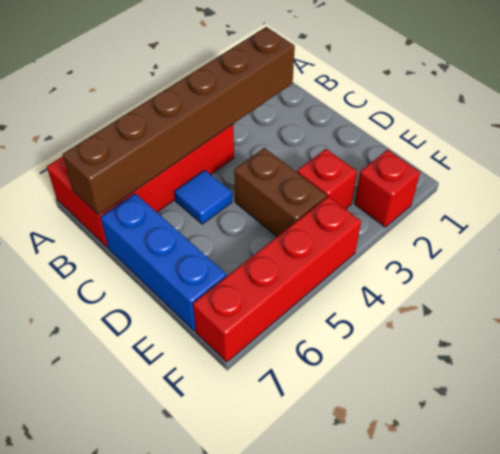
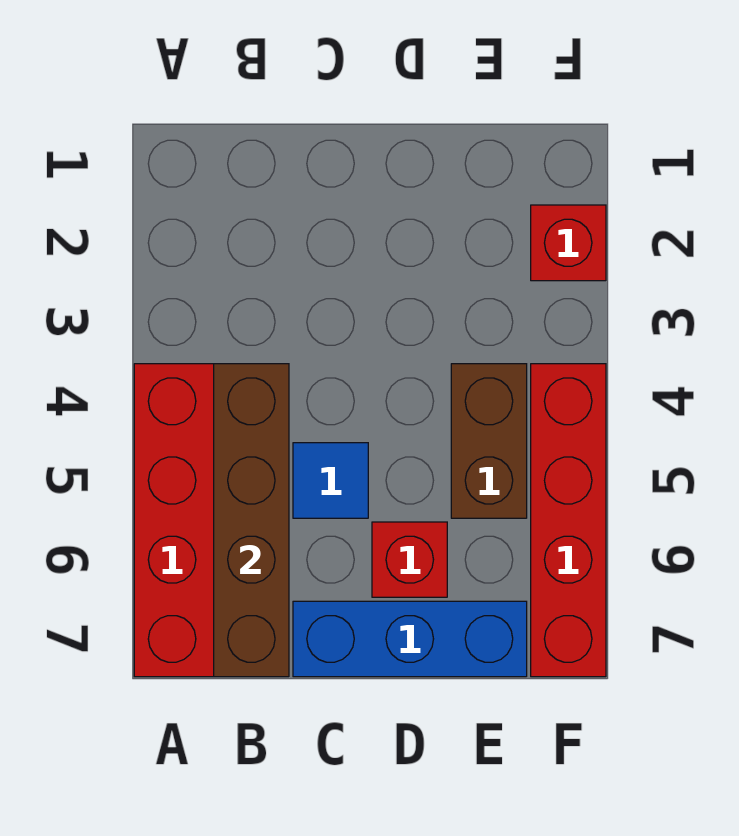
brown 1x6 brick [63,27,295,215] -> brown 1x4 brick [214,364,289,677]
brown 1x2 brick [234,148,327,236] -> brown 1x2 brick turned to [451,364,527,518]
red 1x1 brick [297,149,357,209] -> red 1x1 brick moved to [372,522,447,597]

